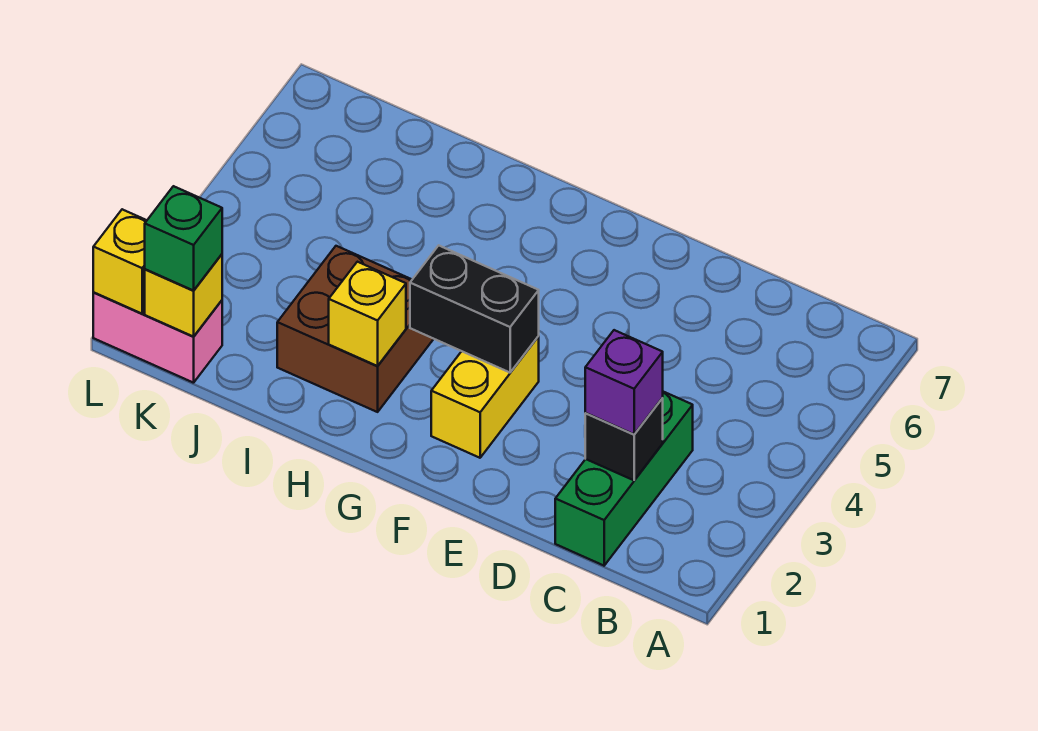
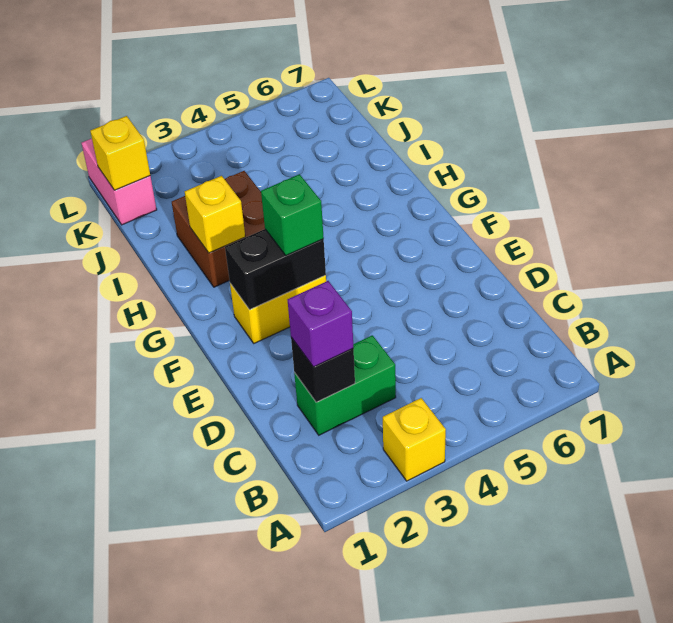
green 1x3 brick [555,392,693,566] -> green 1x2 brick [294,335,396,435]
black 1x2 brick [410,245,539,373] -> black 1x2 brick turned to [225,229,326,310]
green 1x1 brick [145,186,222,291] -> green 1x1 brick moved to [261,174,324,255]
yellow 1x1 brick [93,209,147,314] -> yellow 1x1 brick moved to [383,398,446,481]

